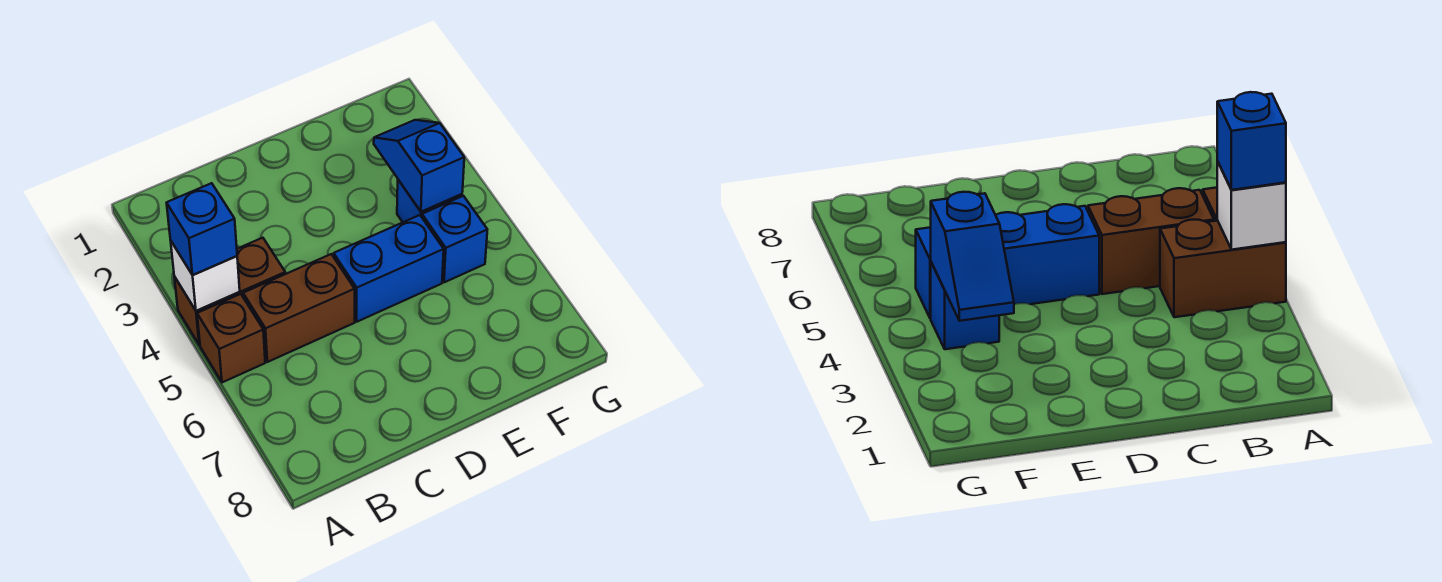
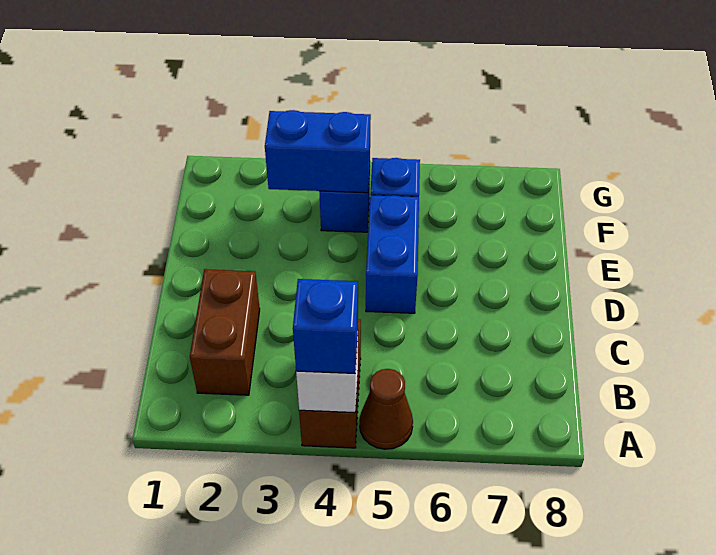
brown 1x1 brick [197,294,265,382] -> brown 1x1 cone [360,369,413,449]
brown 1x2 brick [243,254,355,362] -> brown 1x2 brick moved to [190,269,260,395]
blue 1x2 slope [374,120,464,212] -> blue 1x2 brick [265,110,371,193]

